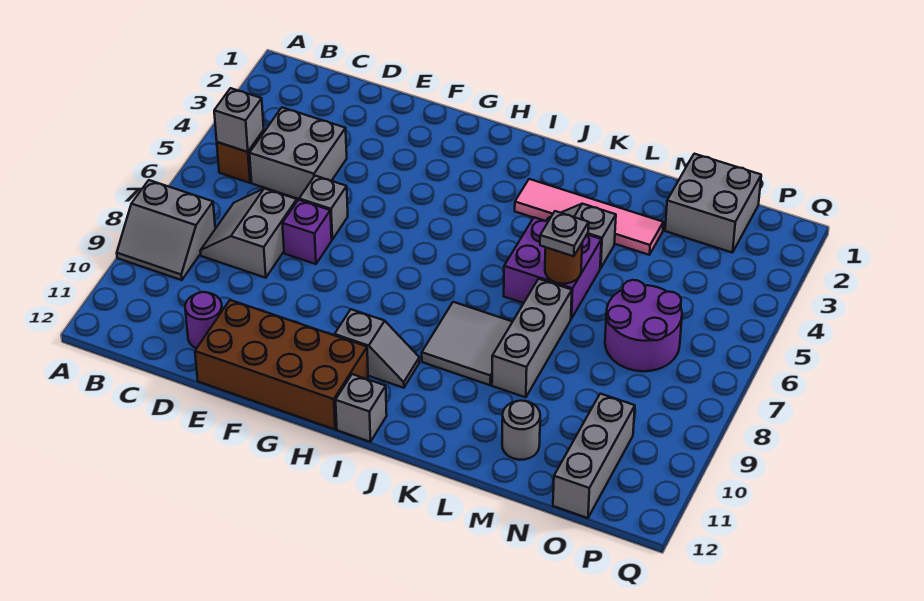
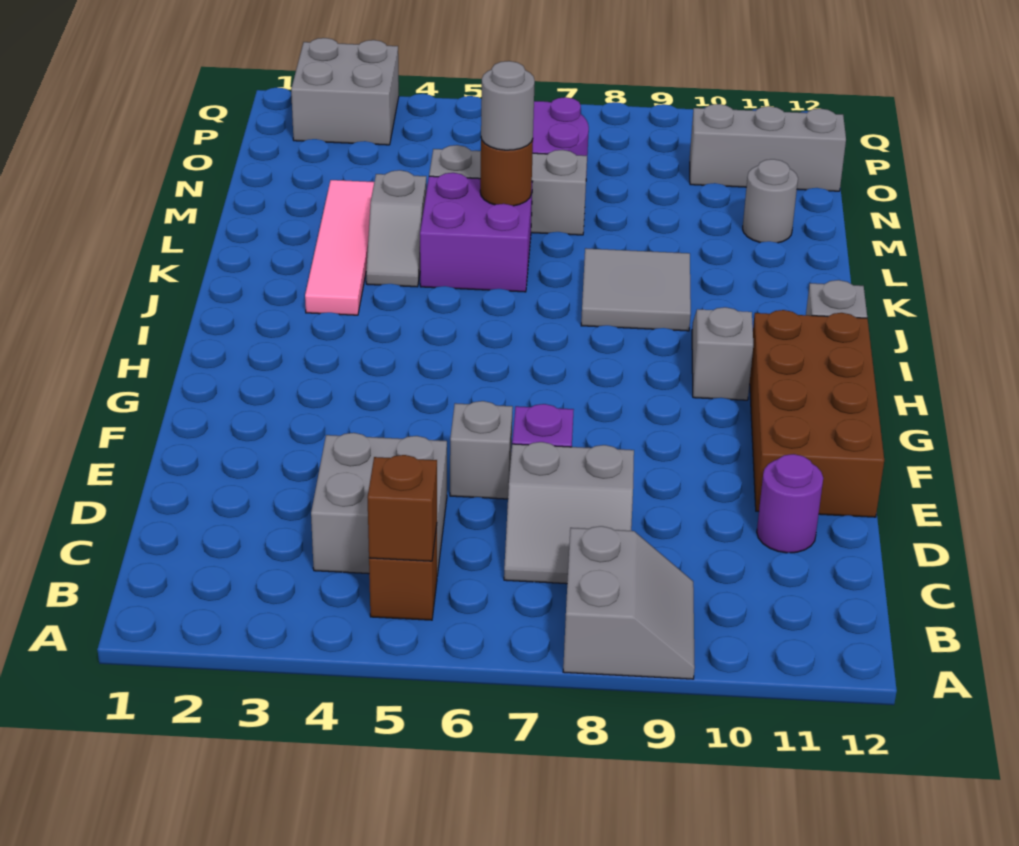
grey 1x1 brick [214,88,264,152] -> brown 1x1 brick [368,455,437,561]
grey 1x1 plate [540,211,589,256] -> grey 1x1 round brick [481,61,535,150]
grey 1x3 brick [492,279,572,397] -> grey 1x3 brick moved to [429,145,587,235]
grey 2x2 brick [665,154,761,253] -> grey 2x2 brick moved to [291,38,399,145]

